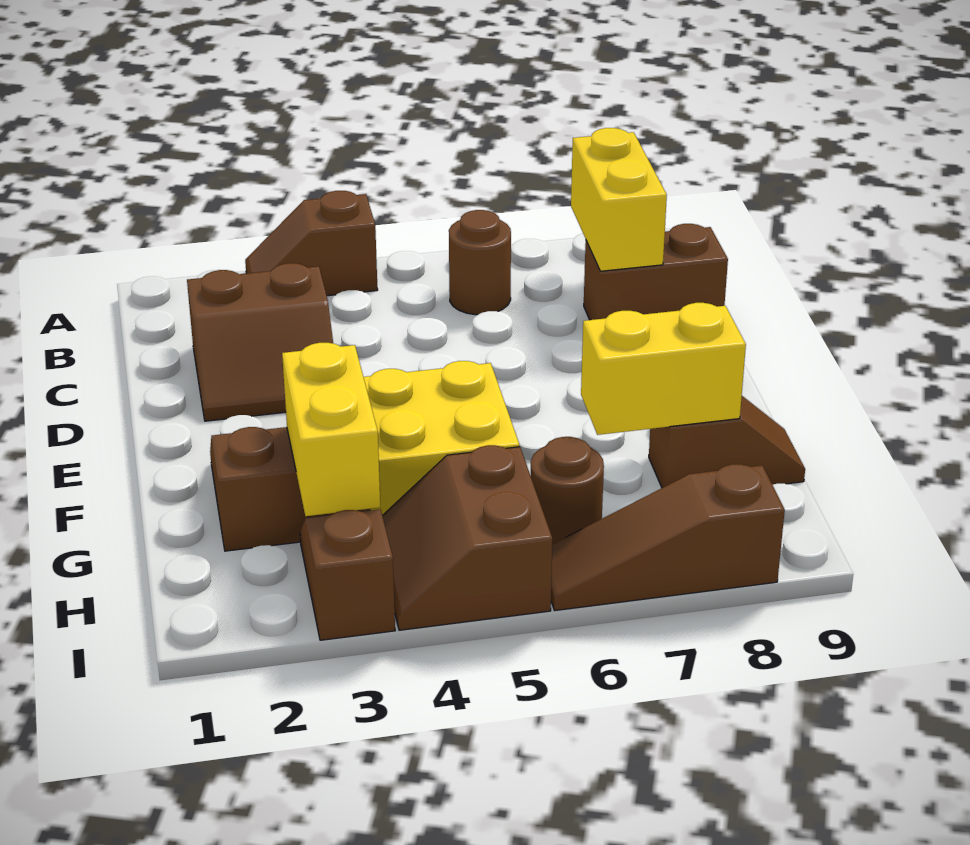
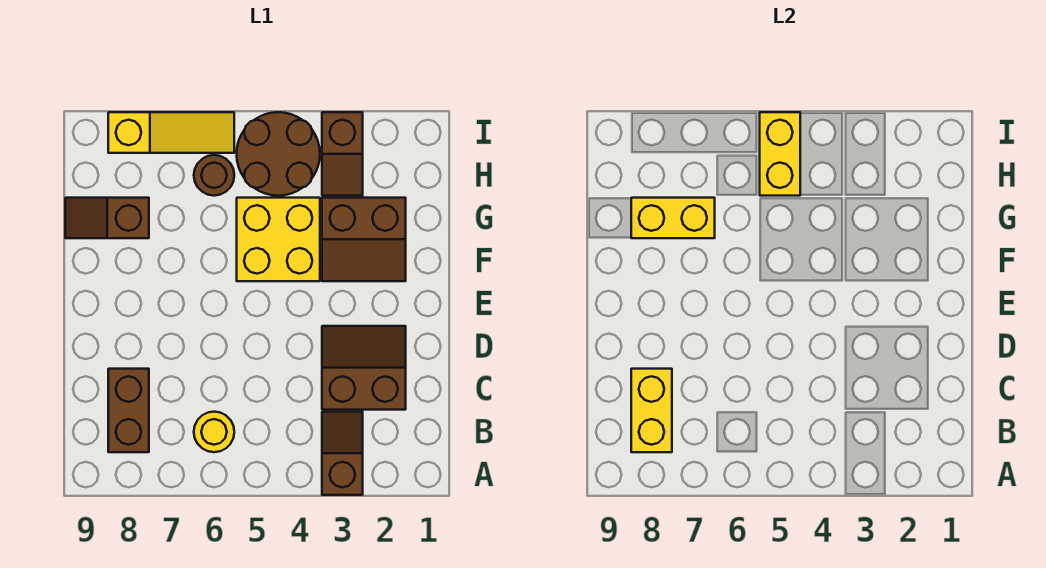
brown 1x2 slope [245,191,378,296] -> brown 1x2 slope turned to [322,412,363,495]
brown 1x1 round brick [449,210,511,315] -> yellow 1x1 round brick [194,412,234,452]
brown 1x2 brick [584,224,728,320] -> brown 1x2 brick turned to [108,369,149,452]
yellow 1x2 brick [282,343,380,516] -> yellow 1x2 brick moved to [760,112,800,196]
brown 2x2 slope [382,445,552,630] -> brown 2x2 round brick [237,112,320,196]
brown 1x3 slope [551,464,785,610] -> yellow 1x3 slope [108,112,234,153]

